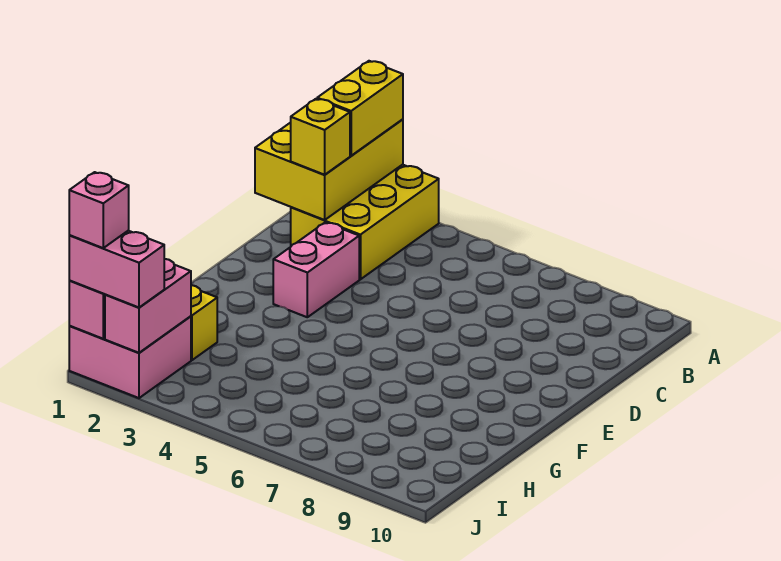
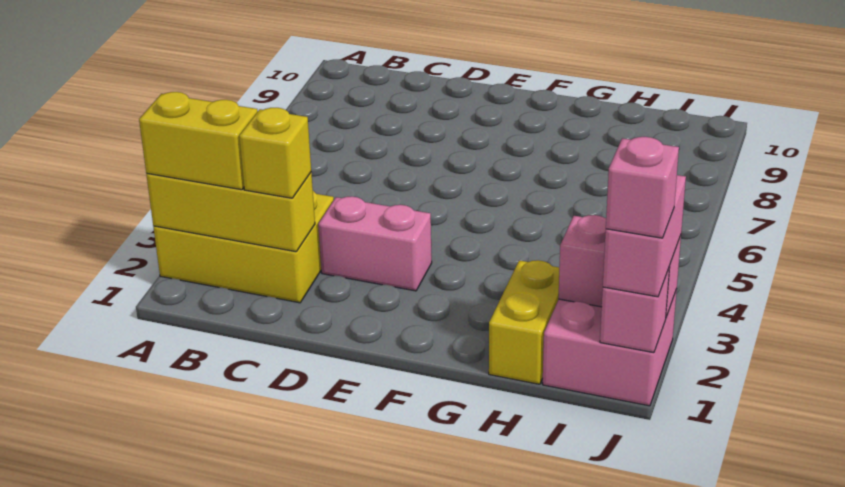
yellow 2x3 brick [255,119,403,220] -> yellow 1x3 brick [146,173,315,252]

